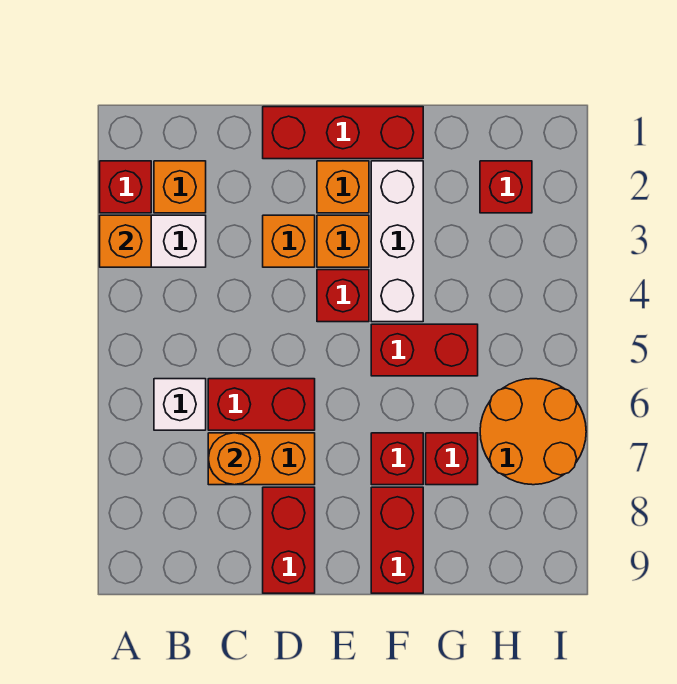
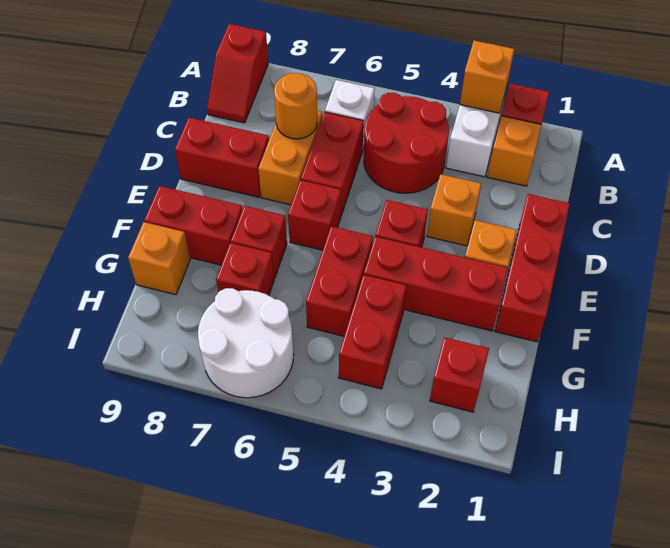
none -> red 1x2 slope [207,24,268,123]
none -> red 2x2 round brick [364,93,449,193]
orange 1x1 brick [317,215,369,267] -> orange 1x1 brick moved to [128,222,190,295]
none -> red 1x1 brick [288,180,341,250]
white 1x3 brick [371,161,423,322] -> red 1x3 brick [364,237,508,331]
none -> red 1x2 brick [339,275,406,389]
orange 2x2 round brick [480,379,586,485] -> white 2x2 round brick [198,288,294,398]

